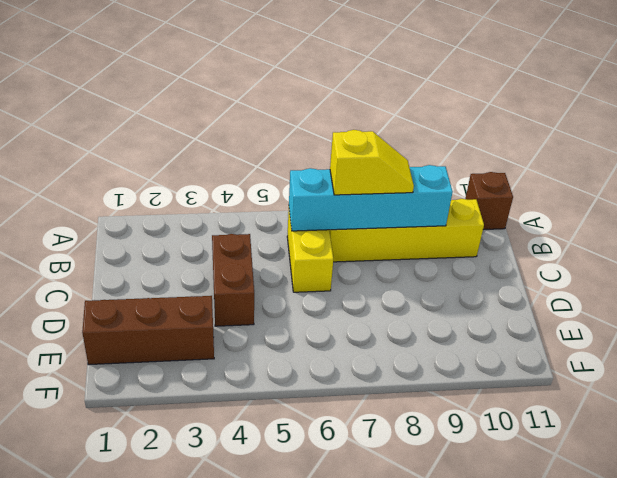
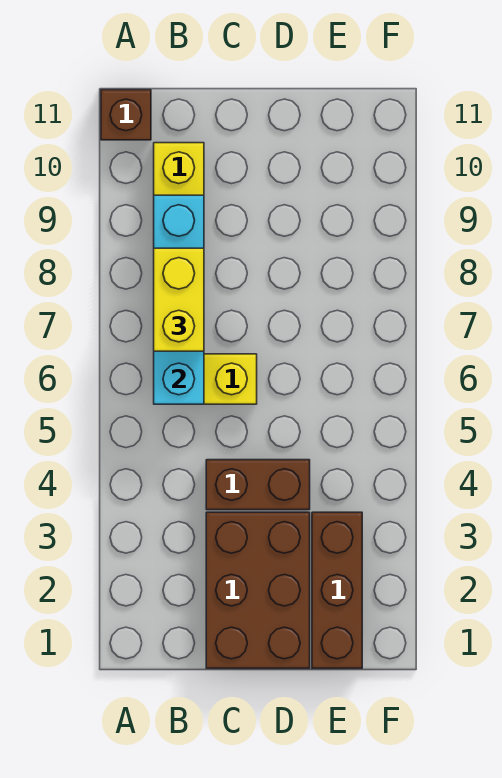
yellow 1x2 slope [330,130,414,195] -> yellow 1x2 brick [154,248,204,351]
none -> brown 2x3 brick [206,512,310,668]

